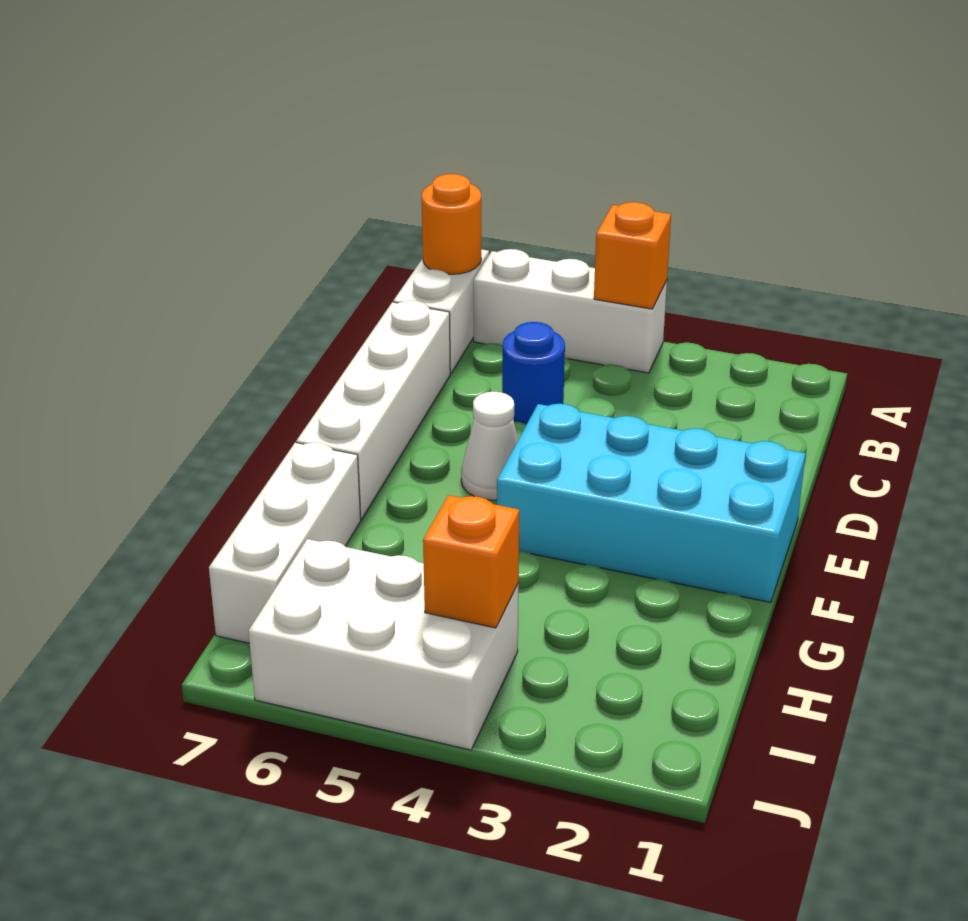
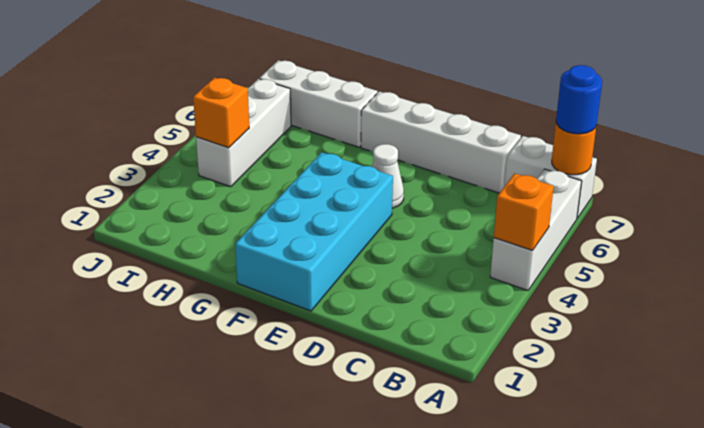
blue 1x1 round brick [502,322,565,425] -> blue 1x1 round brick moved to [556,65,602,134]
white 2x3 brick [249,539,519,750] -> white 1x3 brick [196,79,291,187]

